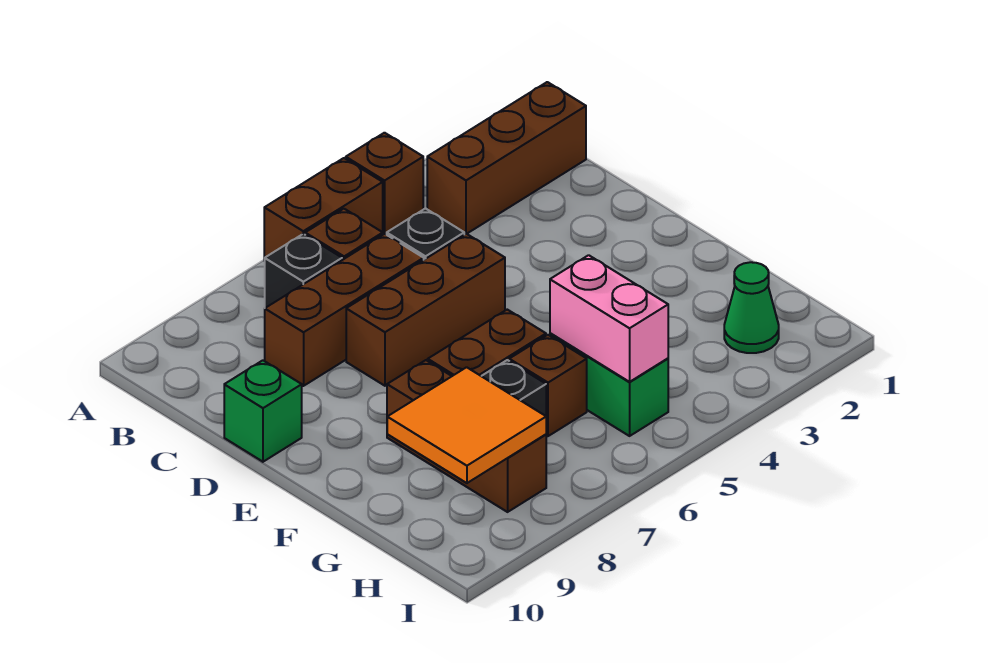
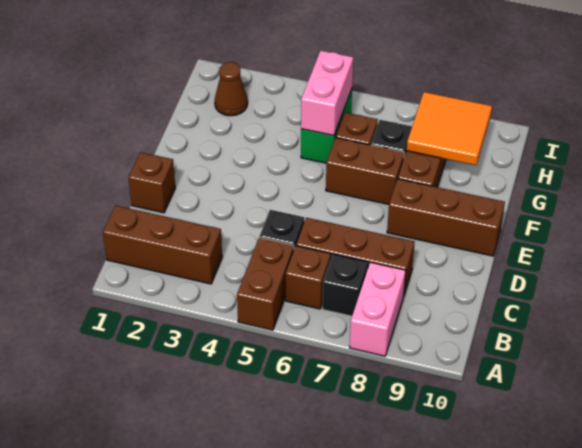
brown 1x1 brick [346,133,423,234] -> brown 1x1 brick moved to [128,152,175,213]
brown 1x2 brick [264,158,383,261] -> brown 1x2 brick turned to [237,238,294,330]
none -> pink 1x2 brick [350,262,406,356]
brown 1x3 brick [346,234,505,386] -> brown 1x3 brick moved to [387,179,505,256]
green 1x1 brick [224,360,302,462] -> none
green 1x1 cone [724,262,779,353] -> brown 1x1 cone [215,62,248,116]

